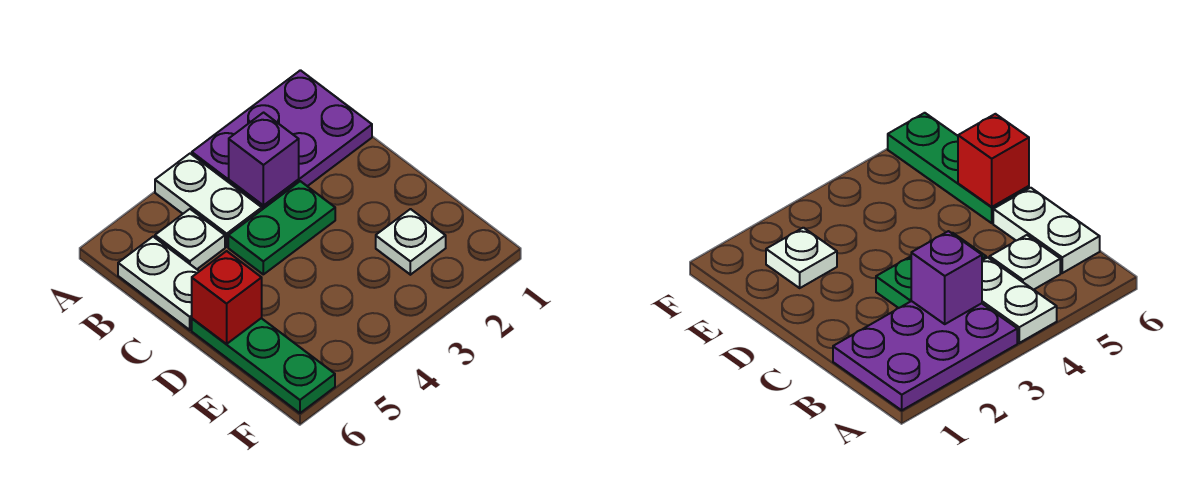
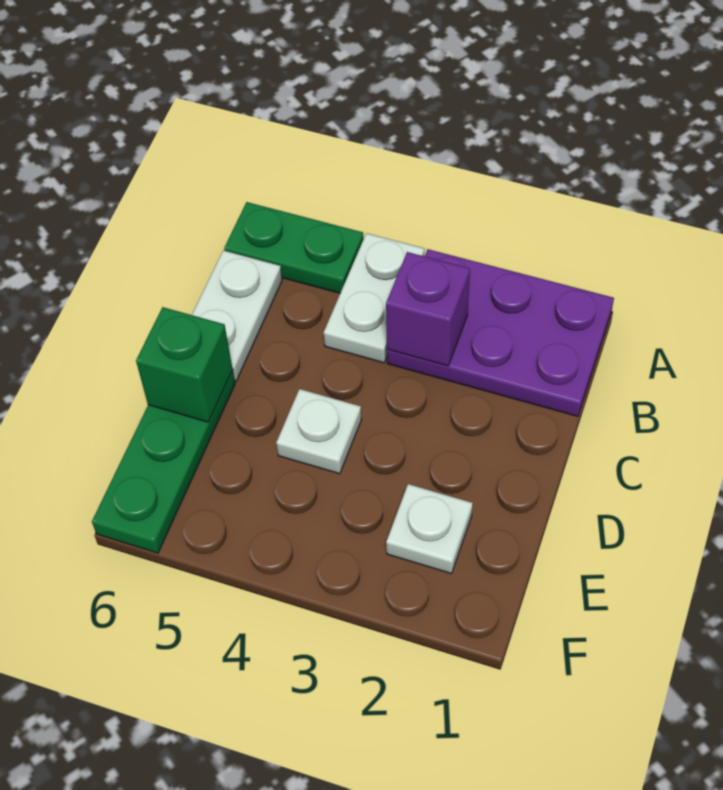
white 1x1 plate [155,209,225,269] -> white 1x1 plate moved to [276,389,361,474]
green 1x2 plate [228,181,335,274] -> green 1x2 plate moved to [224,202,364,293]
red 1x1 brick [192,251,262,344] -> green 1x1 brick [136,307,233,422]

